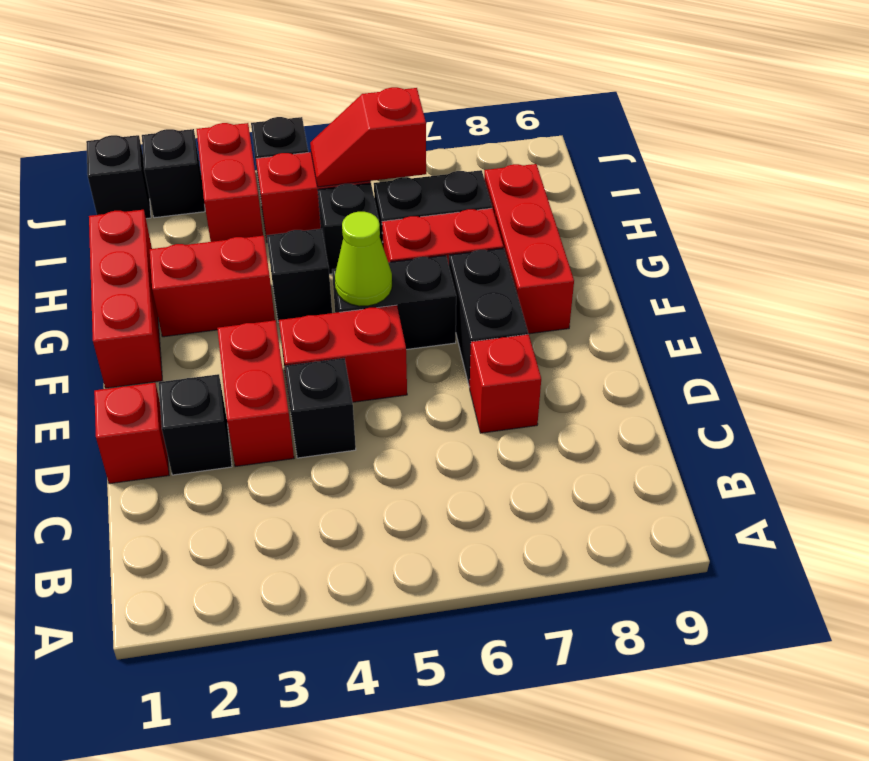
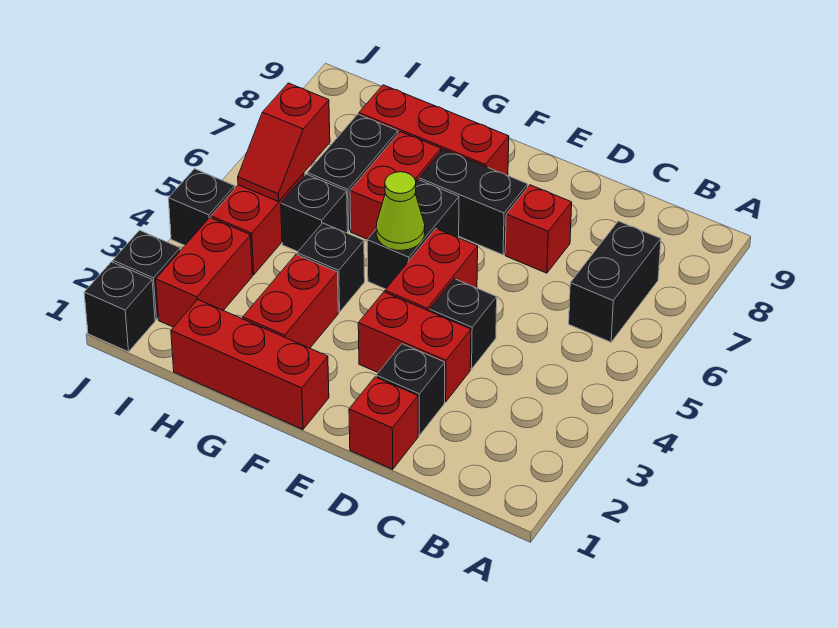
none -> black 1x2 brick [569,221,661,342]
red 1x2 brick [197,123,263,242] -> red 1x2 brick turned to [156,218,252,327]

